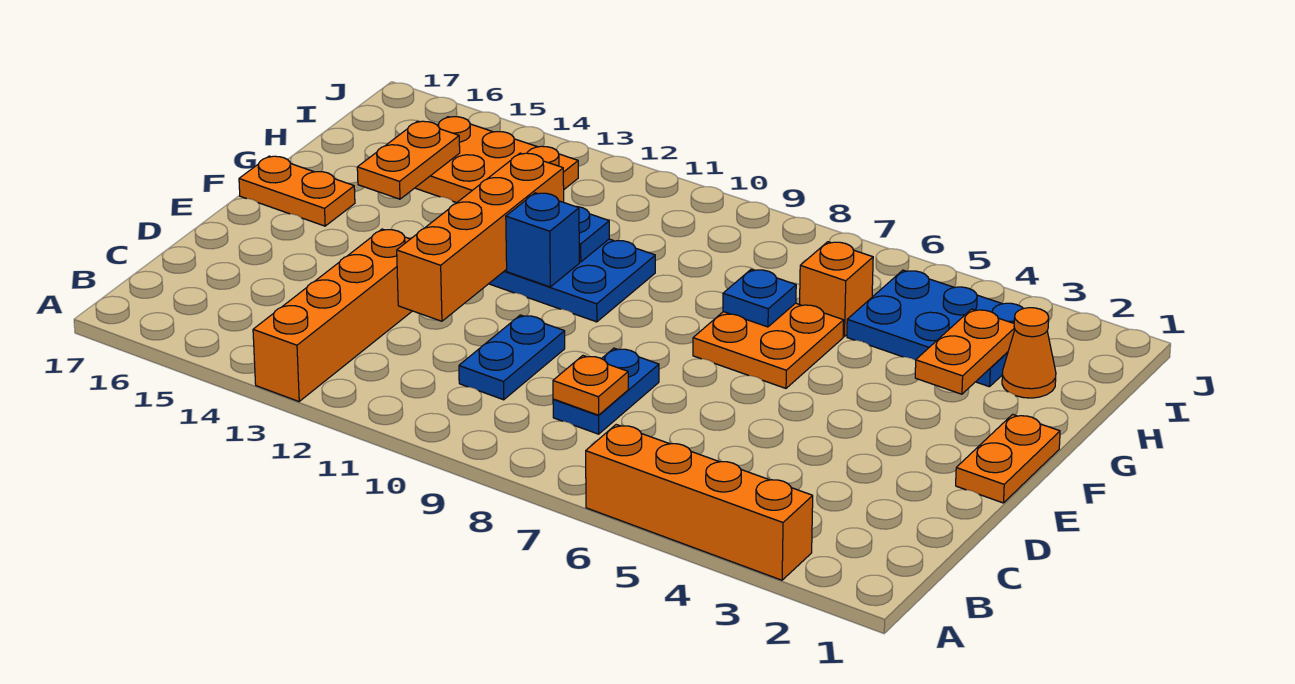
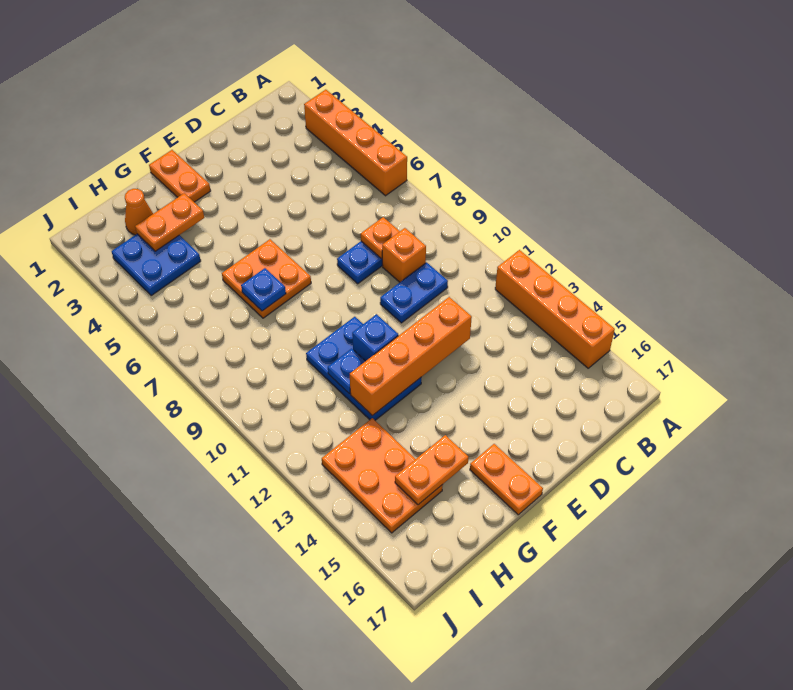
orange 1x4 brick [253,229,412,401] -> orange 1x4 brick turned to [495,250,615,368]
orange 1x2 plate [956,414,1060,503] -> orange 1x2 plate turned to [149,150,211,202]
blue 2x3 plate [847,270,1023,387] -> blue 2x2 plate [112,234,201,296]
orange 1x1 brick [800,242,873,337] -> orange 1x1 brick moved to [382,228,426,282]

